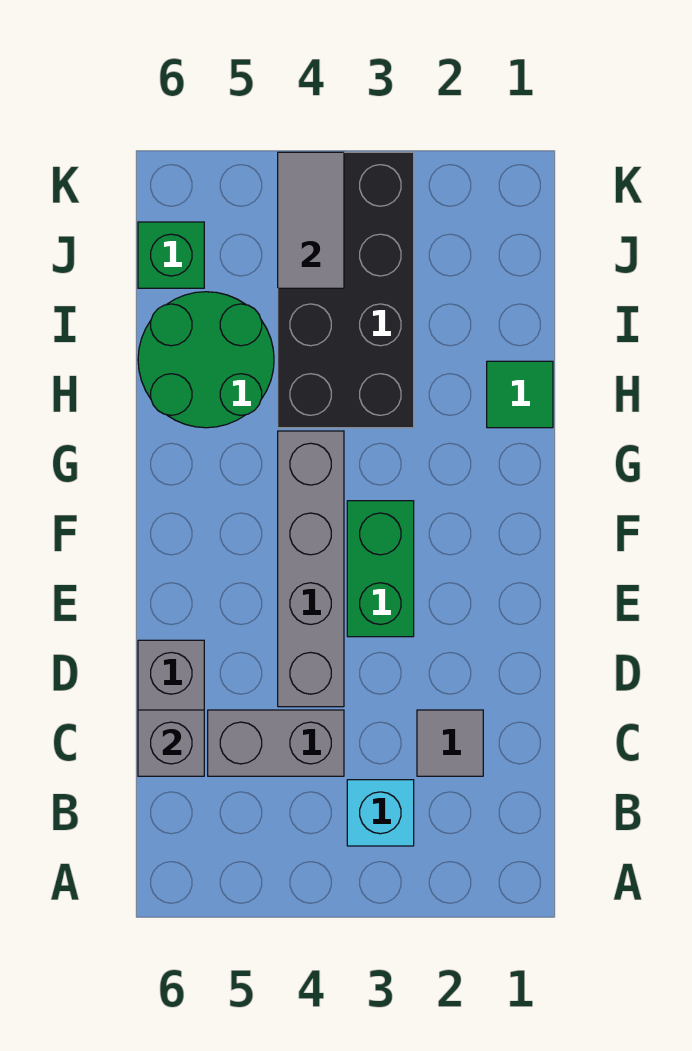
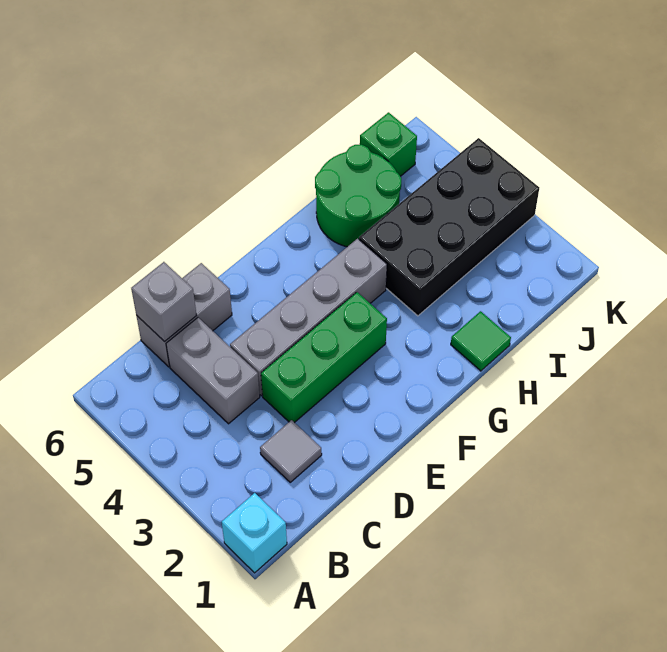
cyan 1x1 brick [347,780,414,846] -> cyan 1x1 brick moved to [222,493,287,573]
green 1x2 brick [347,501,414,637] -> green 1x3 brick [261,292,387,423]
grey 1x2 tile [278,152,344,288] -> none

